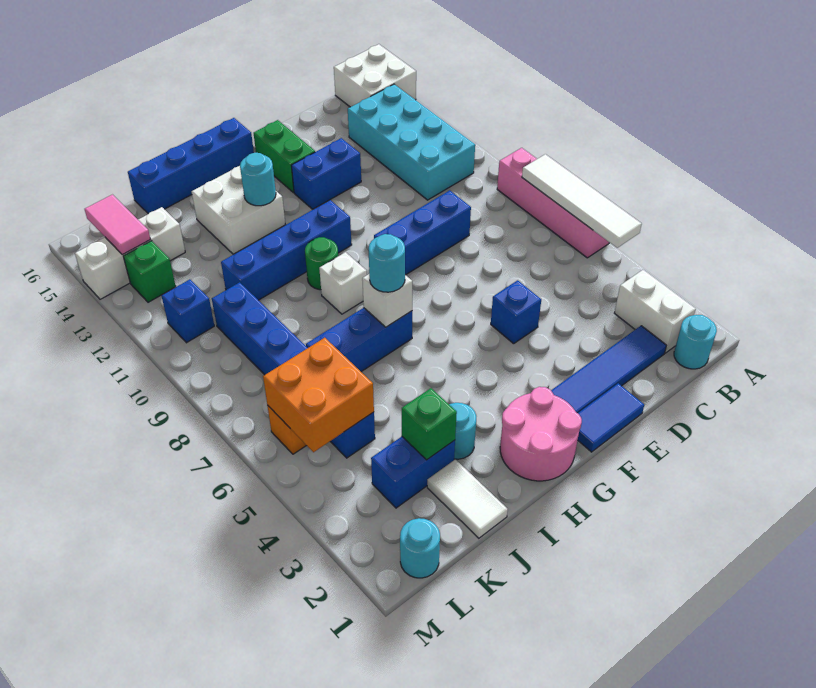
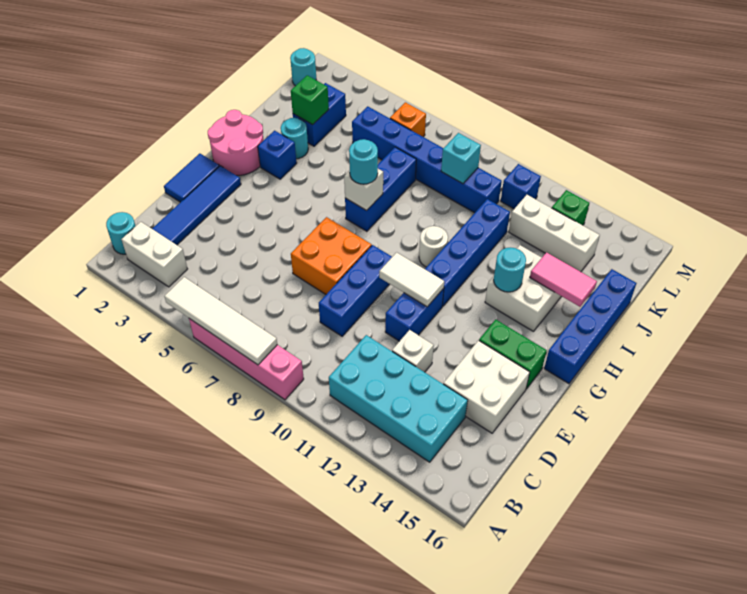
white 2x2 brick [334,44,416,107] -> white 2x2 brick moved to [443,340,530,433]
blue 1x1 brick [491,280,541,344] -> blue 1x1 brick moved to [258,131,297,179]
blue 1x2 brick [291,138,361,209] -> blue 1x2 brick moved to [385,288,444,341]
white 1x1 brick [319,252,367,314] -> white 1x1 brick moved to [392,330,434,372]
green 1x1 round brick [305,237,338,290] -> white 1x1 round brick [419,226,448,267]
white 1x2 tile [427,459,508,538] -> white 1x2 tile moved to [379,252,444,307]
orange 2x2 brick [263,338,374,452] -> orange 2x2 brick moved to [291,217,372,294]
none -> cyan 1x1 brick [441,133,481,184]
white 1x3 brick [75,207,185,299] -> white 1x3 brick turned to [509,195,600,272]
pink 1x2 tile [85,195,150,255] -> pink 1x2 tile moved to [530,253,597,307]

